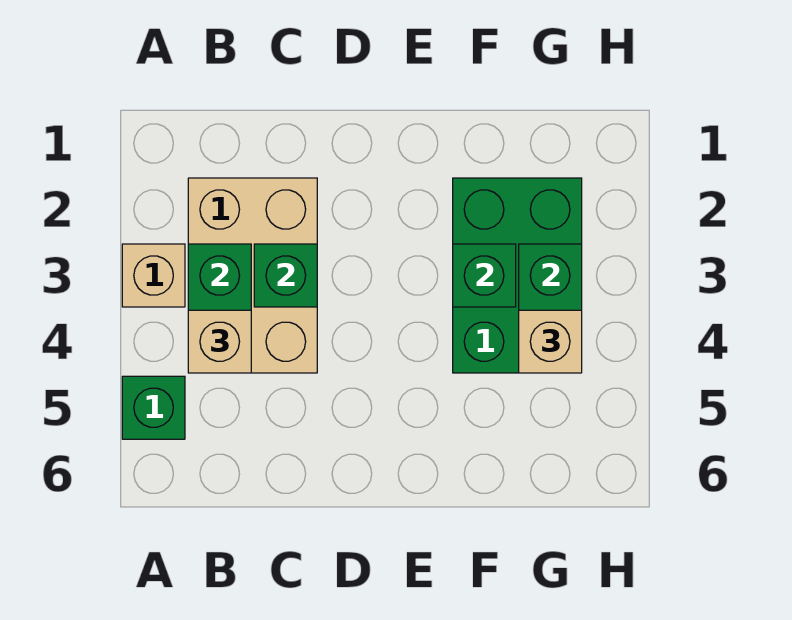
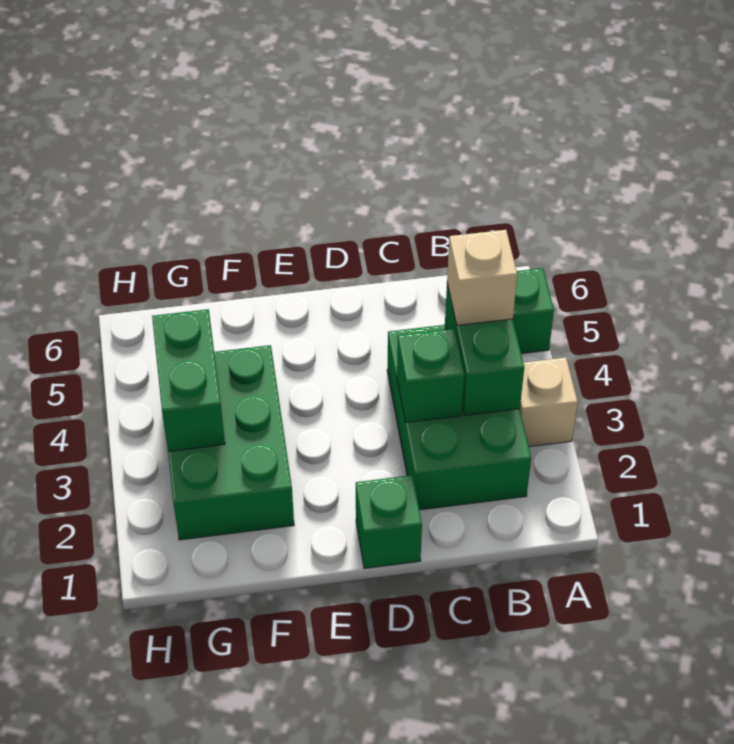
tan 2x3 brick [188,178,317,373] -> green 2x3 brick [387,325,531,510]
green 1x1 brick [453,244,516,307] -> green 1x1 brick moved to [356,475,422,568]
tan 1x1 brick [519,310,582,373] -> none

